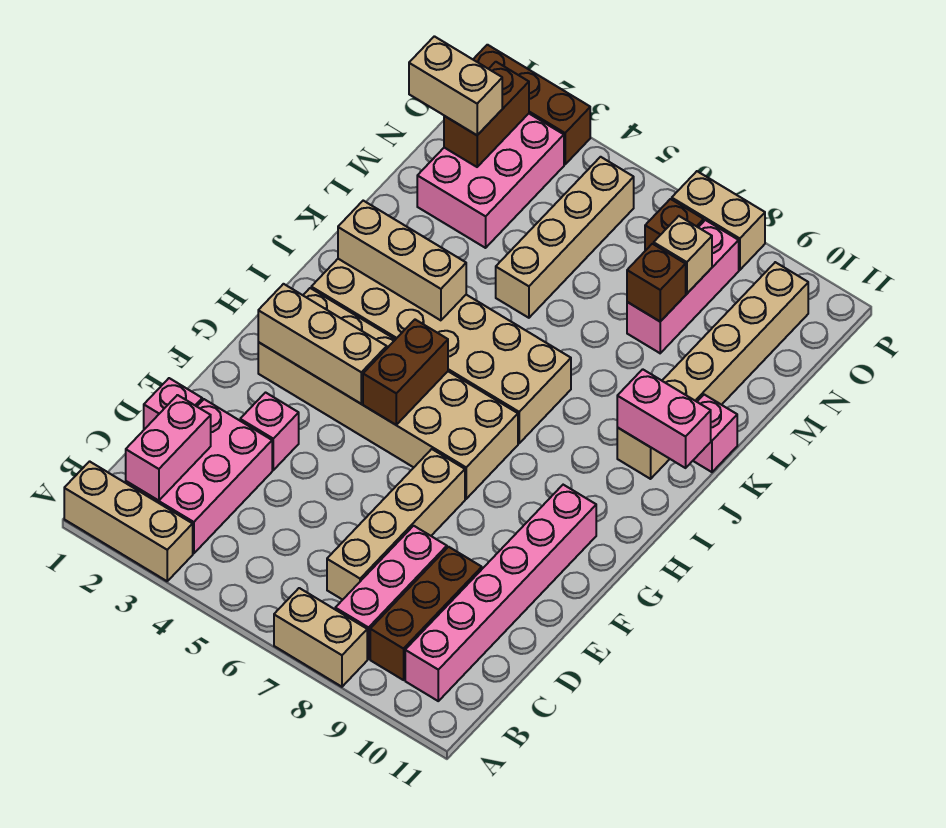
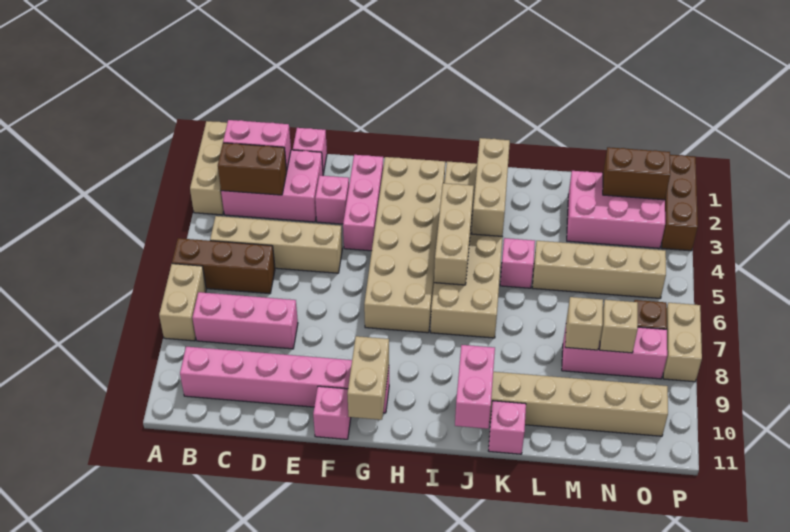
brown 1x3 brick [370,547,482,680] -> brown 1x3 brick moved to [172,238,275,294]
tan 1x4 brick [327,449,465,600] -> tan 1x4 brick moved to [210,216,342,273]
none -> pink 1x3 brick [343,155,383,251]
none -> pink 1x1 brick [313,386,351,439]
tan 1x3 brick [258,284,387,404] -> tan 1x3 brick moved to [434,183,474,285]
brown 1x2 brick [363,320,448,425] -> brown 1x2 brick moved to [218,143,287,195]
none -> pink 1x1 brick [500,238,535,288]
brown 1x1 brick [627,244,686,321] -> tan 1x1 brick [565,297,603,350]
tan 1x2 brick [409,36,502,135] -> tan 1x2 brick moved to [347,336,389,420]

